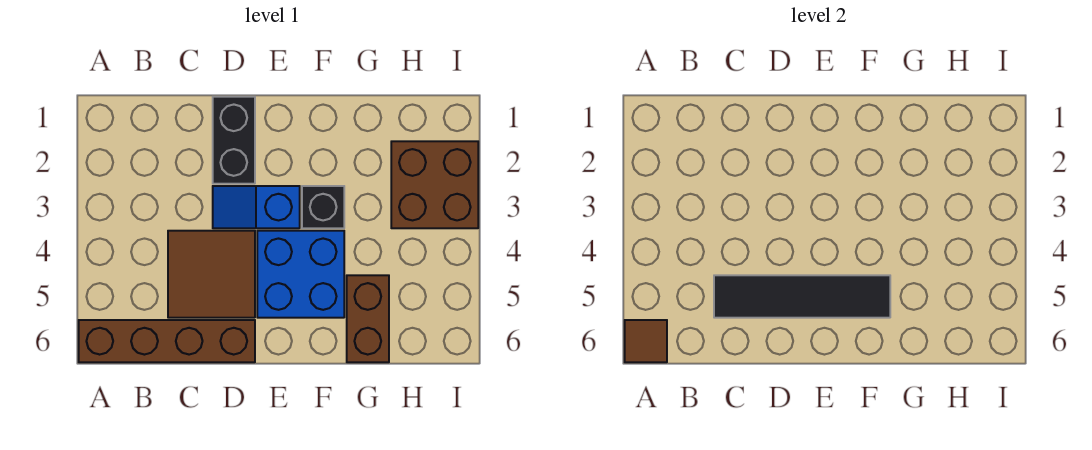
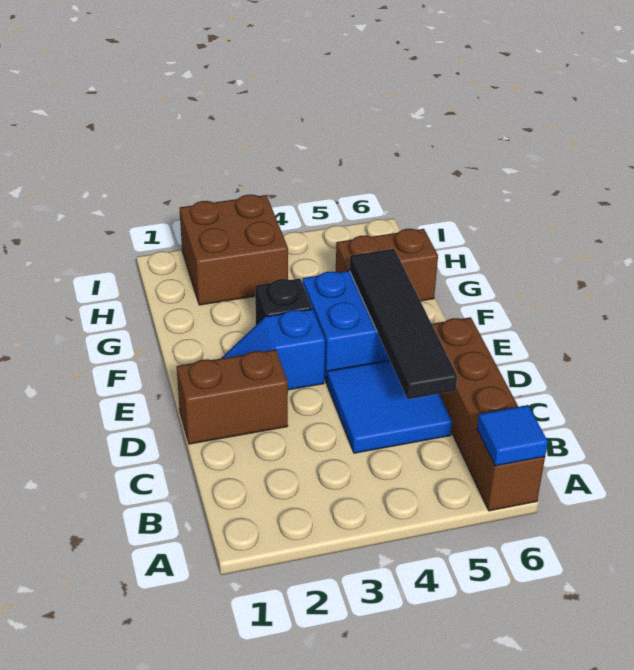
brown 1x1 tile [625,320,667,362] -> blue 1x1 tile [477,405,548,466]
brown 2x2 tile [168,231,255,318] -> blue 2x2 tile [327,360,452,453]
black 1x2 brick [213,97,255,184] -> brown 1x2 brick [177,350,288,444]
blue 1x2 slope [213,186,300,228] -> blue 1x2 slope turned to [222,309,325,390]

